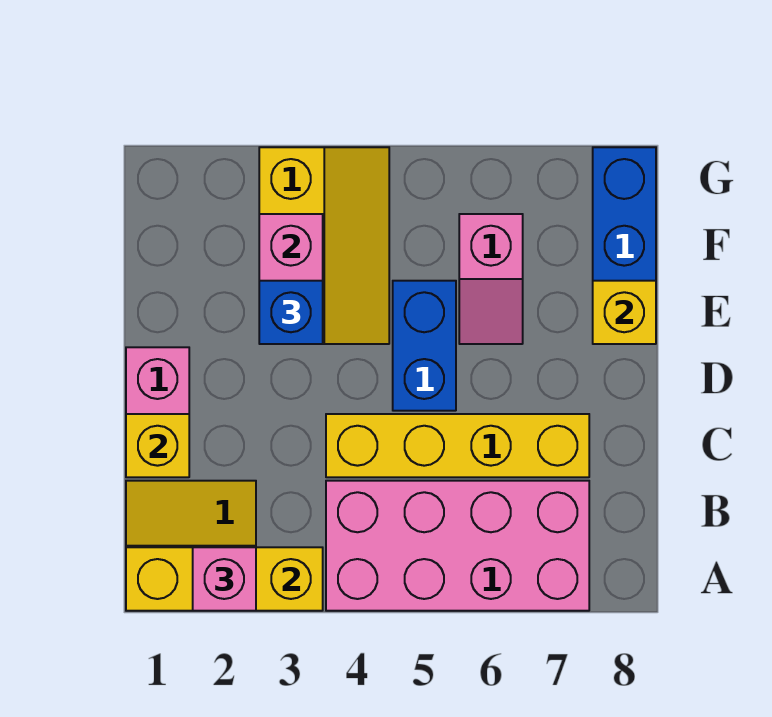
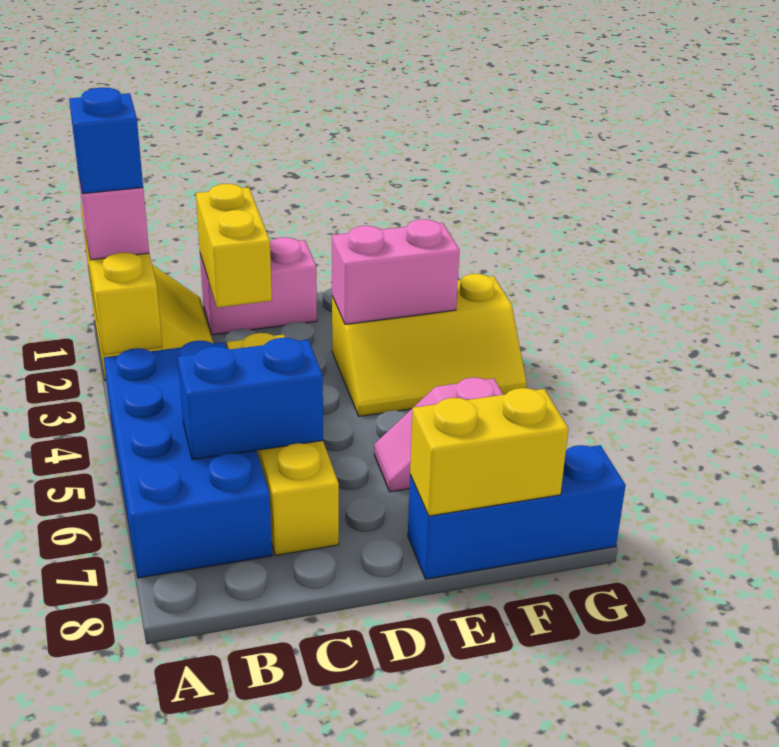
pink 2x4 brick [326,481,589,611] -> blue 2x4 brick [104,340,272,578]
yellow 1x1 brick [126,414,189,477] -> yellow 1x2 brick [196,184,272,308]
blue 1x2 brick [393,281,456,411] -> blue 1x2 brick moved to [178,338,323,460]
blue 1x1 brick [259,281,323,344] -> blue 1x1 brick moved to [69,88,143,194]
yellow 1x1 brick [593,281,656,344] -> yellow 1x2 brick [410,388,569,516]

